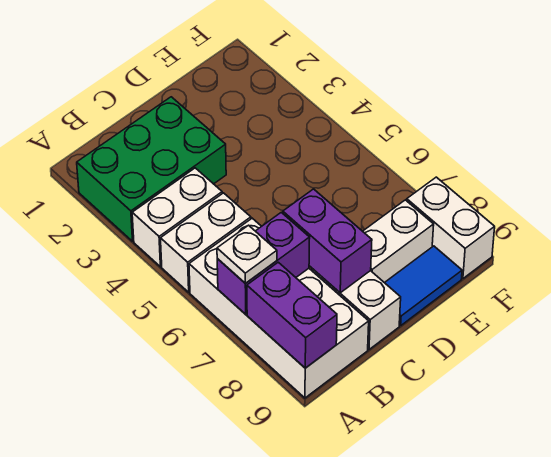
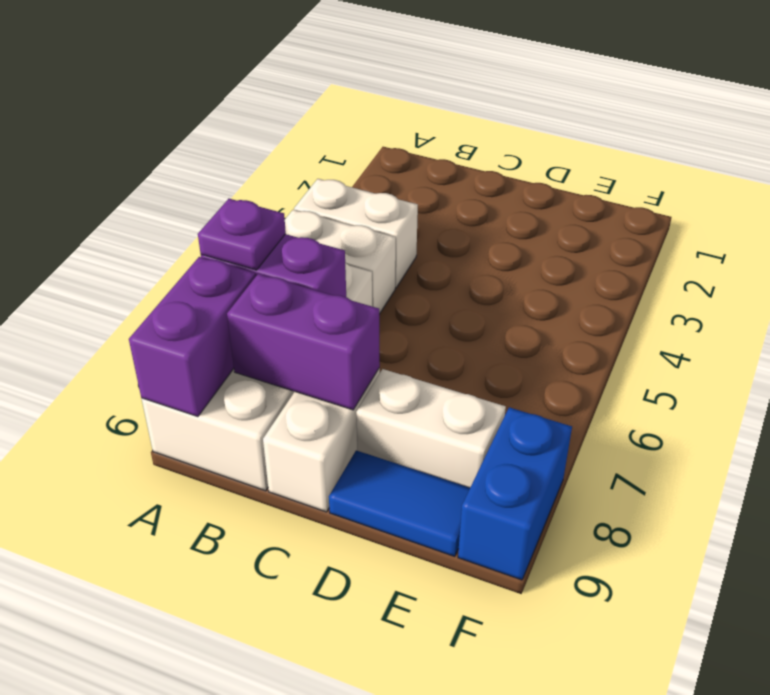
green 2x3 brick [77,97,226,241] -> none
white 1x1 plate [217,225,277,283] -> purple 1x1 plate [198,199,286,270]
purple 1x2 brick [283,189,372,293] -> purple 1x2 brick turned to [227,274,380,410]
white 1x2 brick [407,177,495,279] -> blue 1x2 brick [458,407,572,580]

